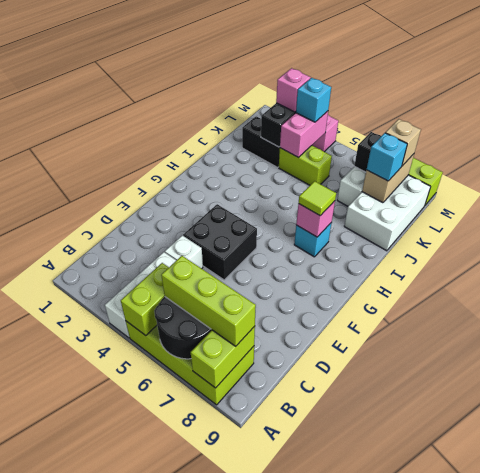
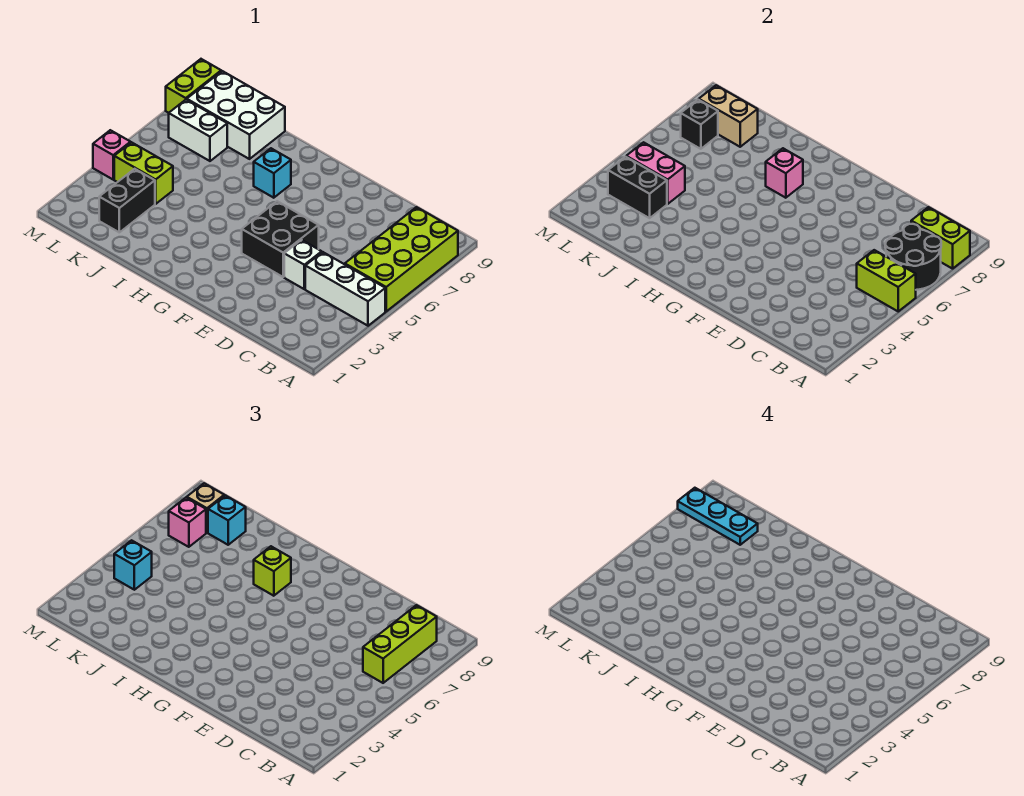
lime 1x1 tile [299,181,336,216] -> lime 1x1 brick [254,546,291,596]
lime 1x2 brick [279,146,332,185] -> lime 1x2 brick turned to [114,142,173,204]
none -> cyan 1x3 plate [678,488,758,545]
pink 1x1 brick [276,68,311,112] -> pink 1x1 brick moved to [169,498,206,547]

